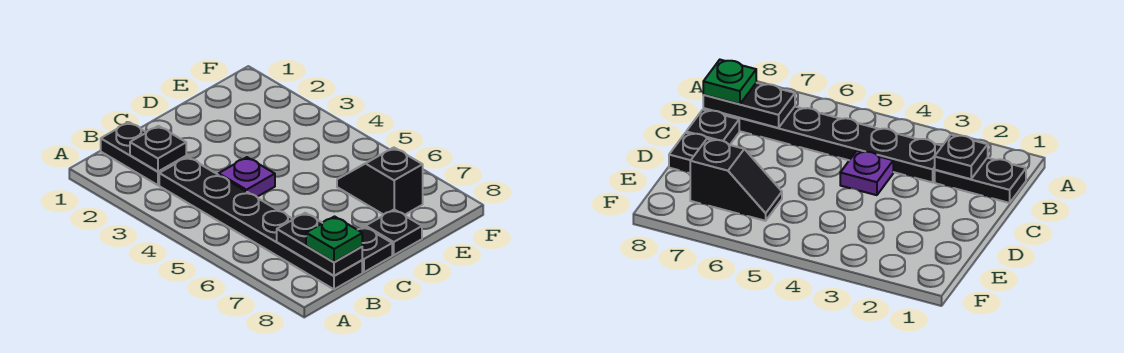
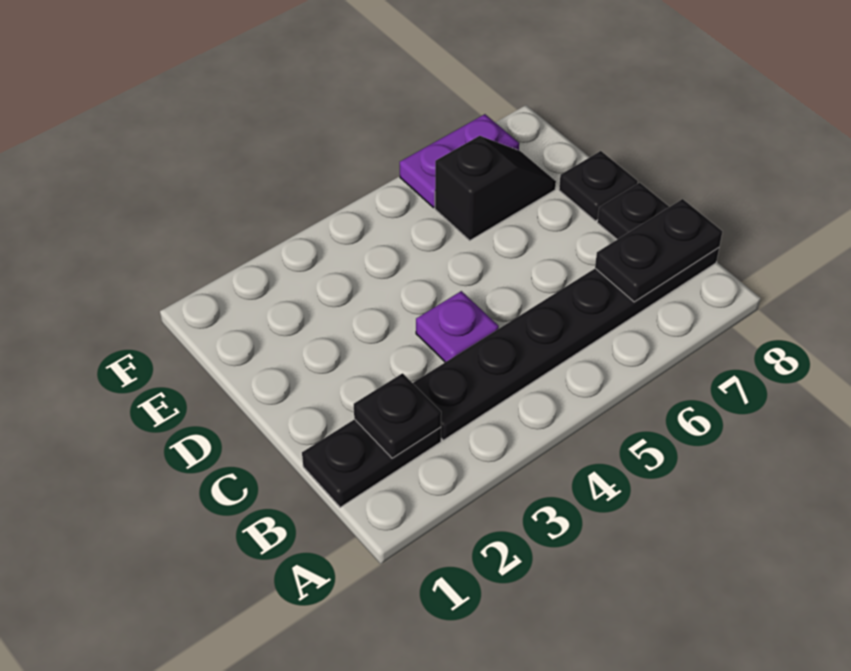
green 1x1 plate [306,217,362,262] -> none
black 1x2 slope [337,148,423,215] -> black 1x2 slope turned to [435,136,556,240]
none -> purple 1x2 plate [400,114,519,208]

